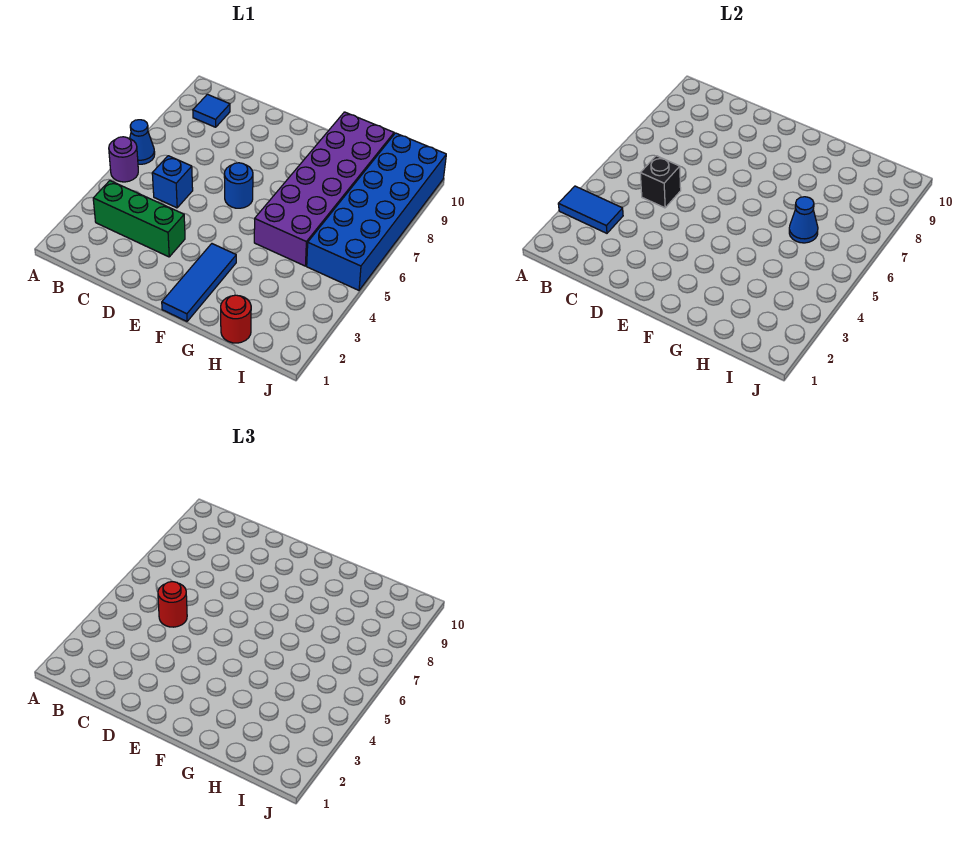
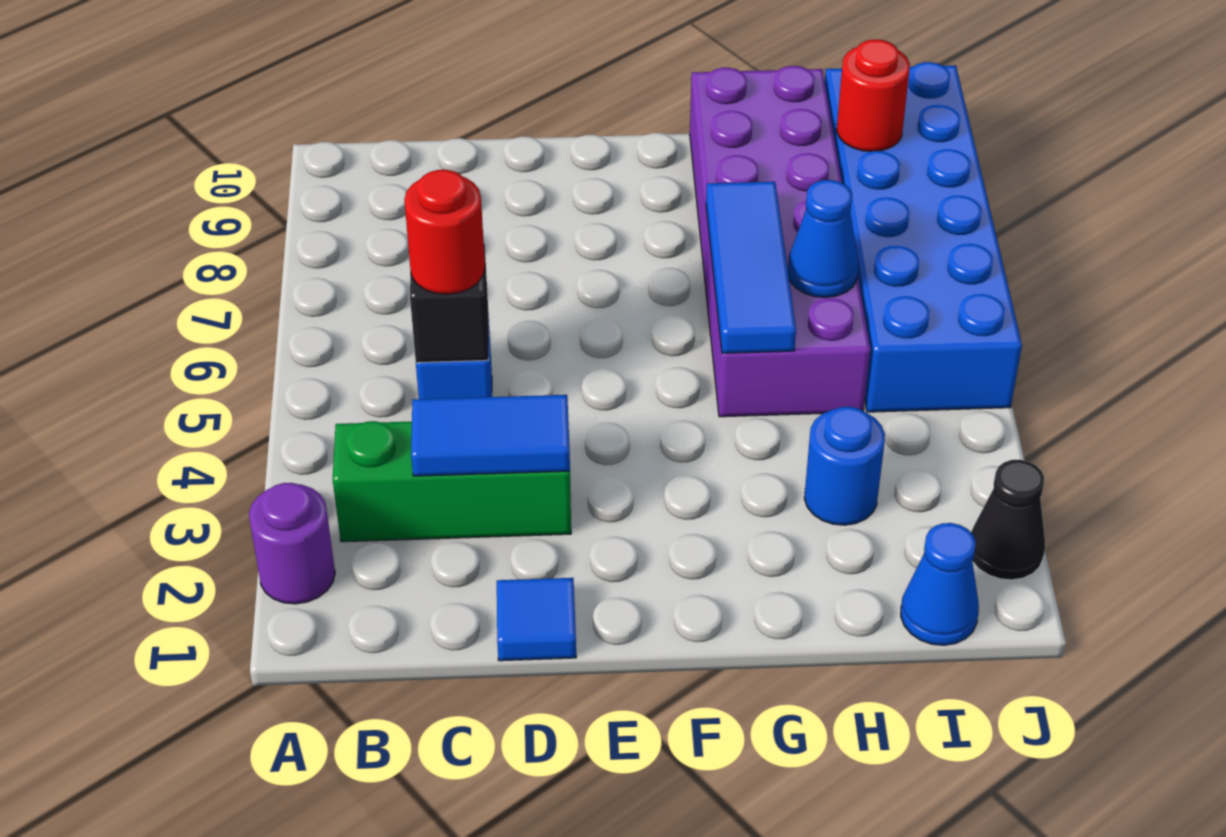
blue 1x2 tile [558,186,623,233] -> blue 1x2 tile moved to [411,395,570,476]
purple 1x1 round brick [109,137,138,182] -> purple 1x1 round brick moved to [249,483,335,604]
blue 1x1 cone [130,120,155,164] -> blue 1x1 cone moved to [901,523,979,645]
blue 1x1 tile [193,94,230,127] -> blue 1x1 tile moved to [497,578,576,661]
blue 1x1 round brick [224,163,253,208] -> blue 1x1 round brick moved to [804,407,885,525]
blue 1x3 tile [162,244,236,321] -> blue 1x3 tile moved to [706,182,796,353]
red 1x1 round brick [221,295,251,343] -> red 1x1 round brick moved to [837,39,910,151]
none -> black 1x1 cone [971,460,1045,580]

